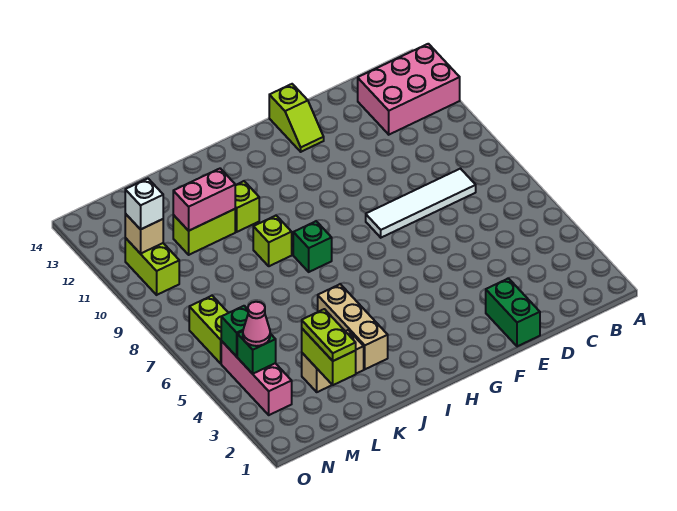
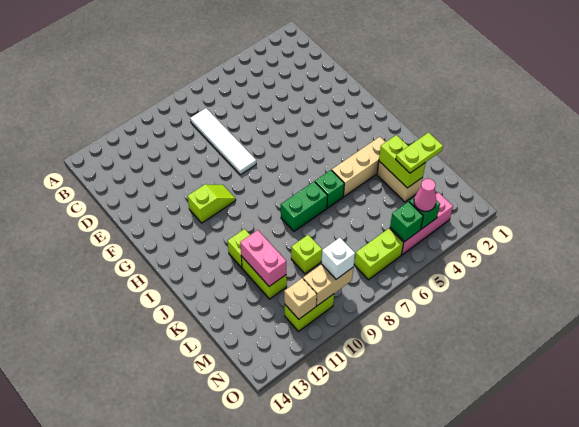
pink 2x3 brick [358,44,460,135] -> none
green 1x2 brick [486,278,540,346] -> green 1x2 brick moved to [281,182,328,231]
lime 1x2 slope [269,84,324,152] -> lime 1x2 slope moved to [187,184,236,223]
green 1x1 brick [293,221,332,272] -> green 1x1 brick moved to [315,170,344,208]
lime 1x1 brick [253,216,292,266] -> lime 1x1 brick moved to [291,235,322,274]
lime 1x2 brick [302,329,356,385] -> lime 1x2 brick turned to [379,135,426,188]
none -> tan 1x2 brick [303,264,353,306]
white 1x1 brick [125,179,163,230] -> white 1x1 brick moved to [322,238,355,279]

